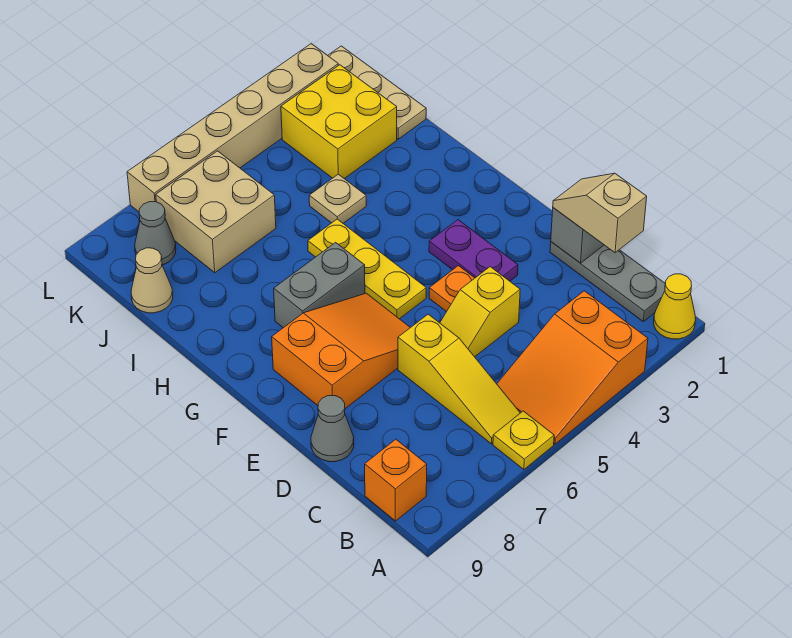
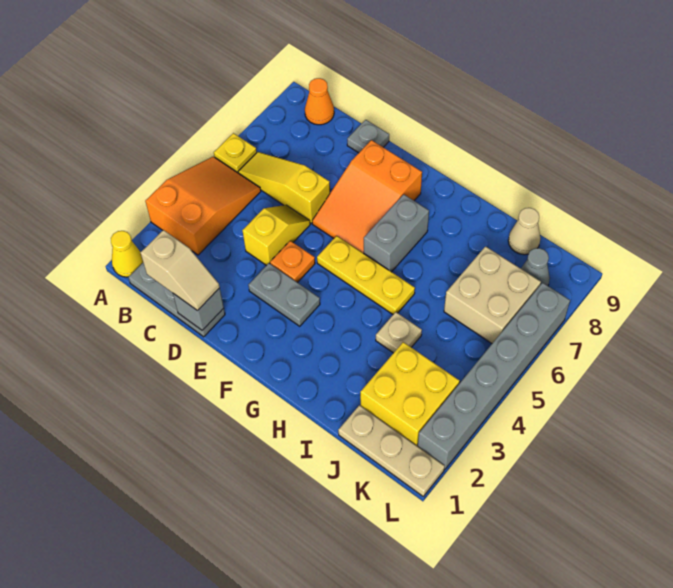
orange 1x1 brick [365,439,427,521] -> orange 1x1 cone [305,78,334,125]
grey 1x1 cone [311,396,354,462] -> grey 1x1 plate [347,120,389,153]
purple 1x2 plate [429,220,518,281] -> grey 1x2 plate [248,263,320,326]
tan 1x6 brick [127,44,338,212] -> grey 1x6 brick [418,283,570,469]

